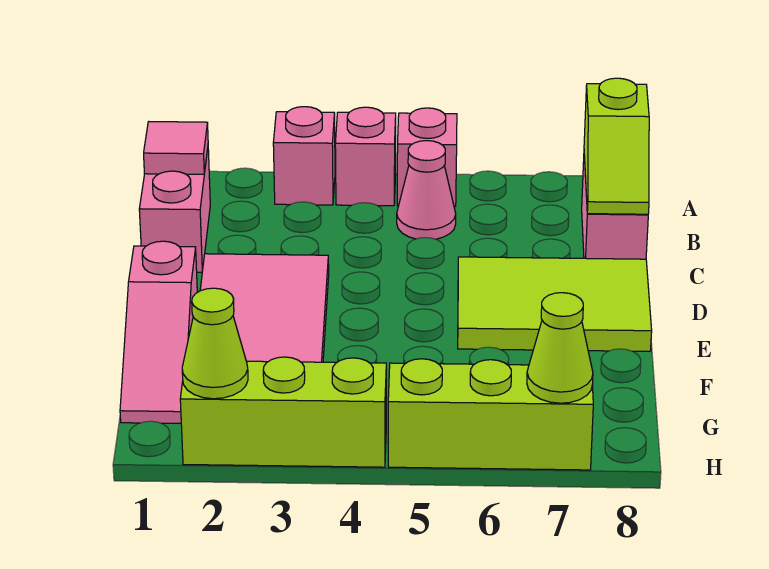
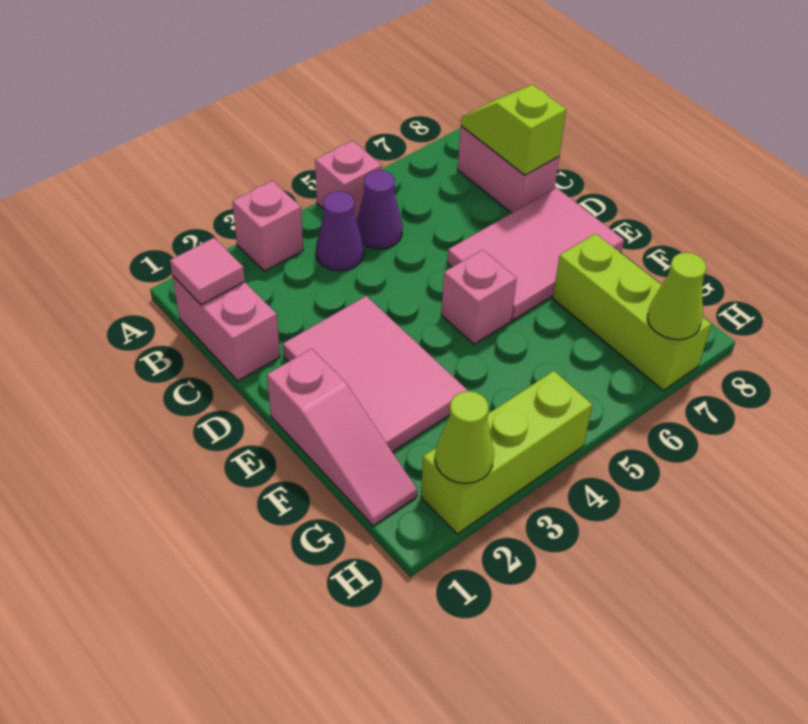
pink 1x1 brick [335,107,396,206] -> pink 1x1 brick moved to [441,250,517,344]
none -> purple 1x1 cone [316,191,364,271]
pink 1x1 cone [397,141,456,239] -> purple 1x1 cone [356,170,403,249]
lime 1x2 slope [584,78,649,214] -> lime 1x2 slope turned to [461,85,566,175]
lime 2x3 tile [458,257,652,351] -> pink 2x3 tile [447,188,624,320]
lime 1x3 brick [388,359,593,470] -> lime 1x3 brick turned to [553,234,711,390]

